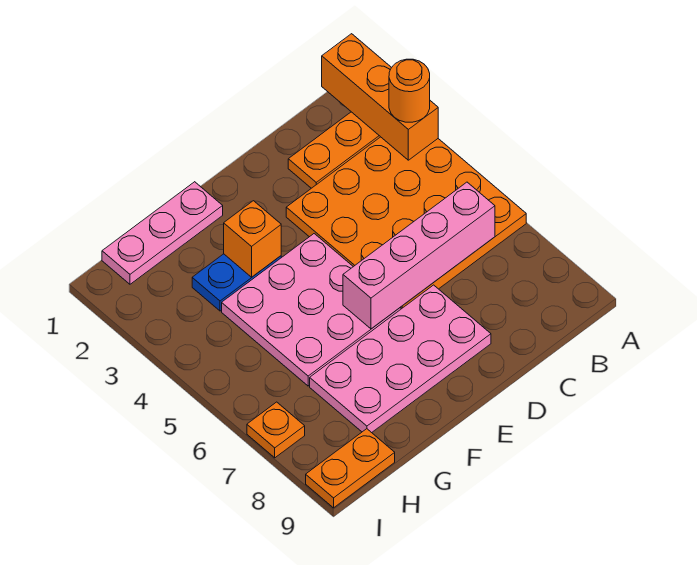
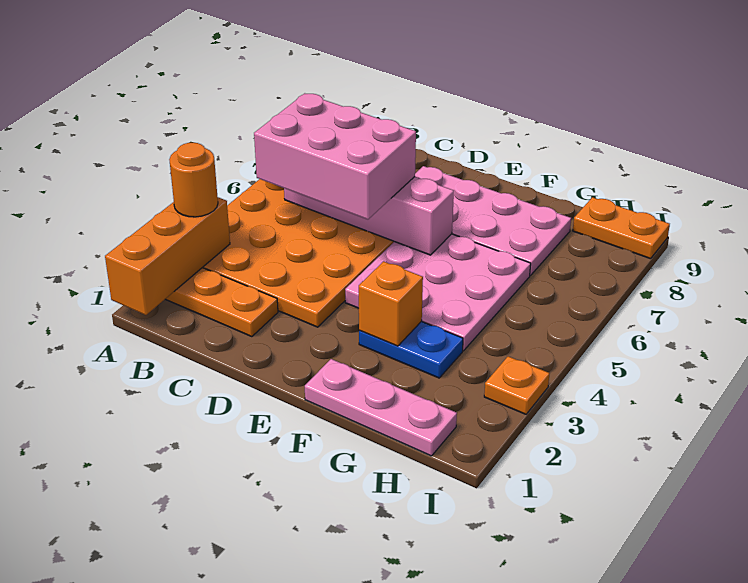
none -> pink 2x3 brick [254,93,416,219]
orange 1x1 plate [247,402,305,458] -> orange 1x1 plate moved to [484,356,550,414]

